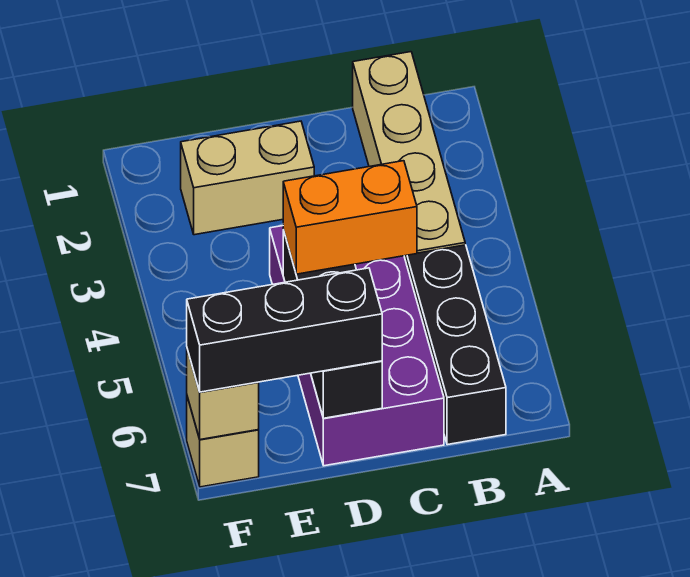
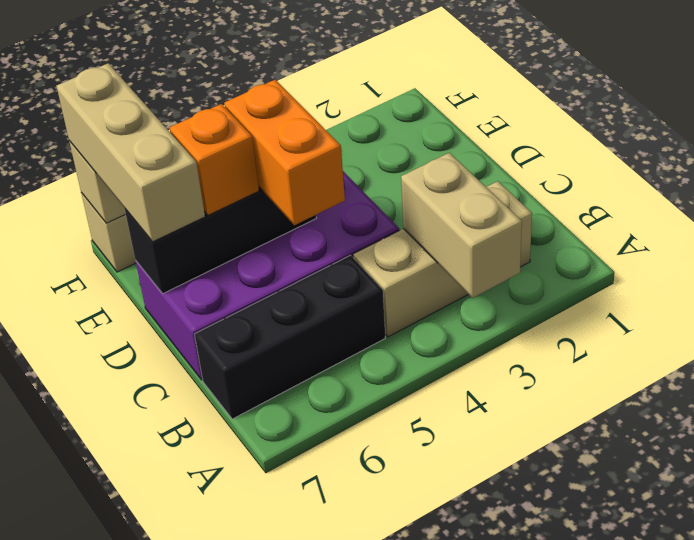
tan 1x4 brick [353,52,465,264] -> tan 1x3 brick [353,181,532,337]
tan 1x2 brick [181,121,314,235] -> tan 1x2 brick moved to [401,153,522,298]
none -> orange 1x1 brick [169,104,259,215]
black 1x3 brick [187,268,382,392] -> tan 1x3 brick [57,63,205,242]

